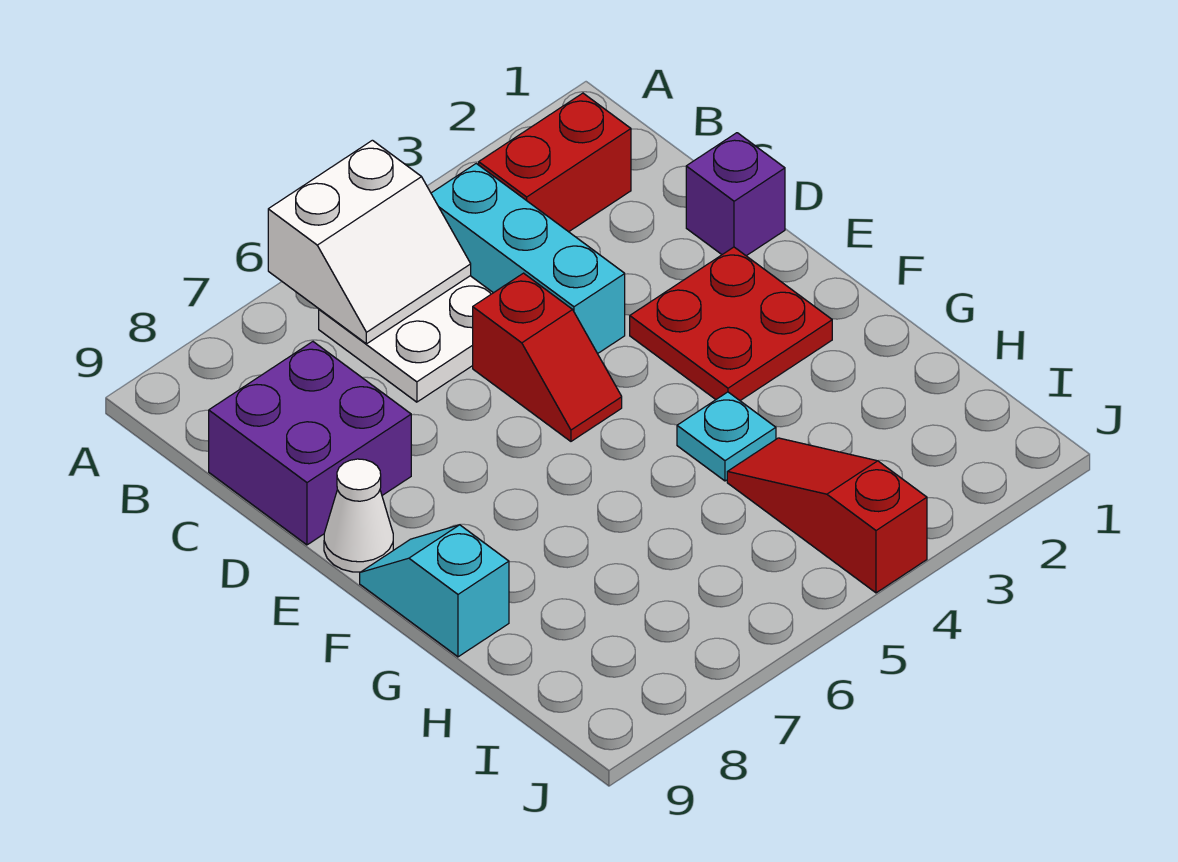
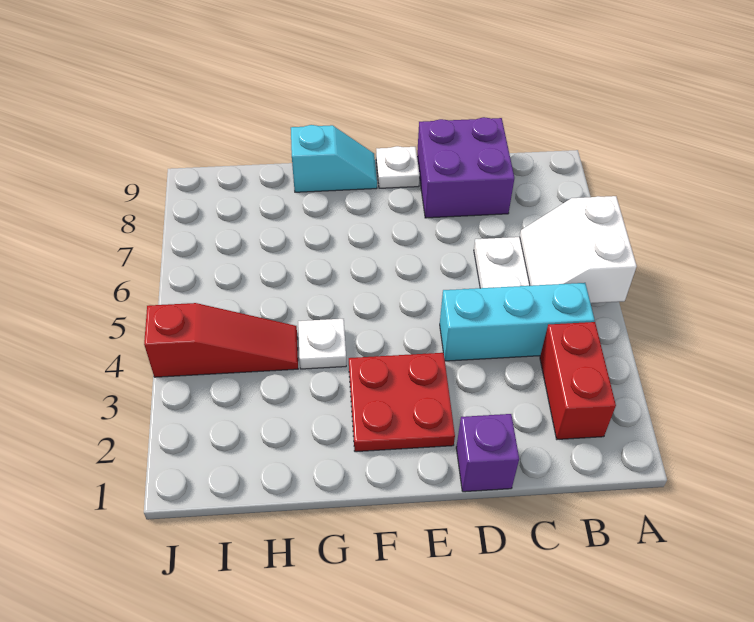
red 1x2 slope [473,273,622,441] -> none
white 1x1 cone [324,459,393,572] -> white 1x1 plate [376,146,420,188]
cyan 1x1 plate [677,392,776,481] -> white 1x1 plate [298,319,346,369]

